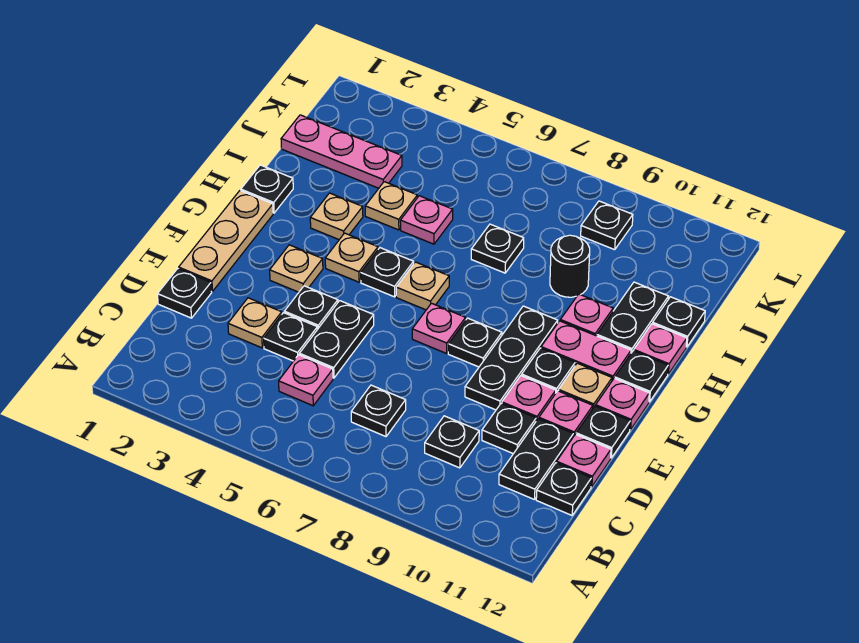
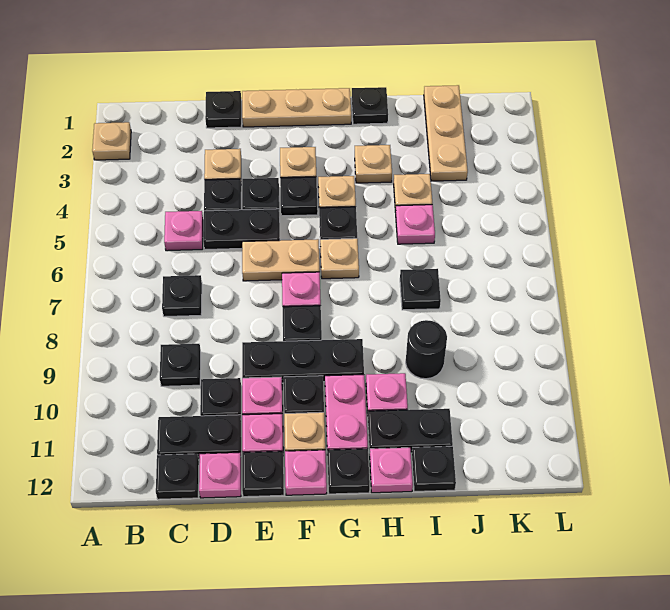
none -> tan 1x1 plate [92,122,131,160]
none -> tan 1x2 plate [242,239,320,281]
pink 1x3 plate [281,115,402,188] -> tan 1x3 plate [424,85,468,181]
black 1x1 plate [581,201,633,250] -> black 1x1 plate moved to [280,177,318,216]

